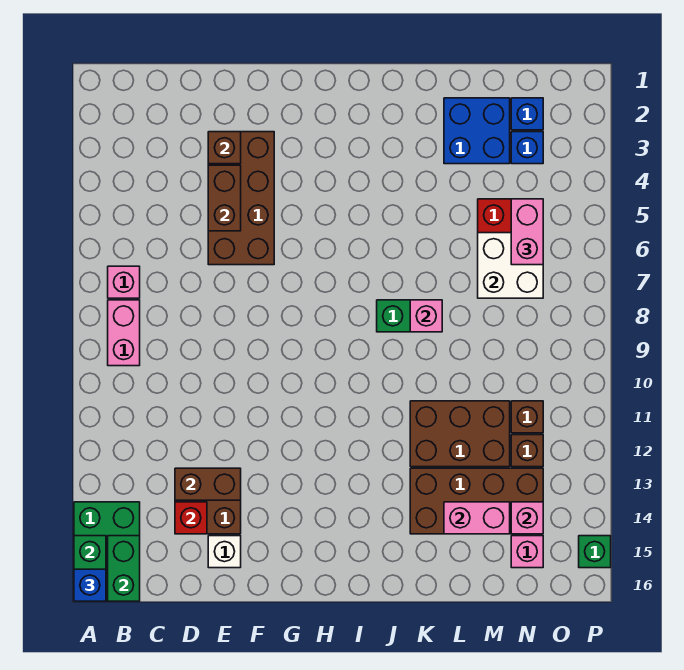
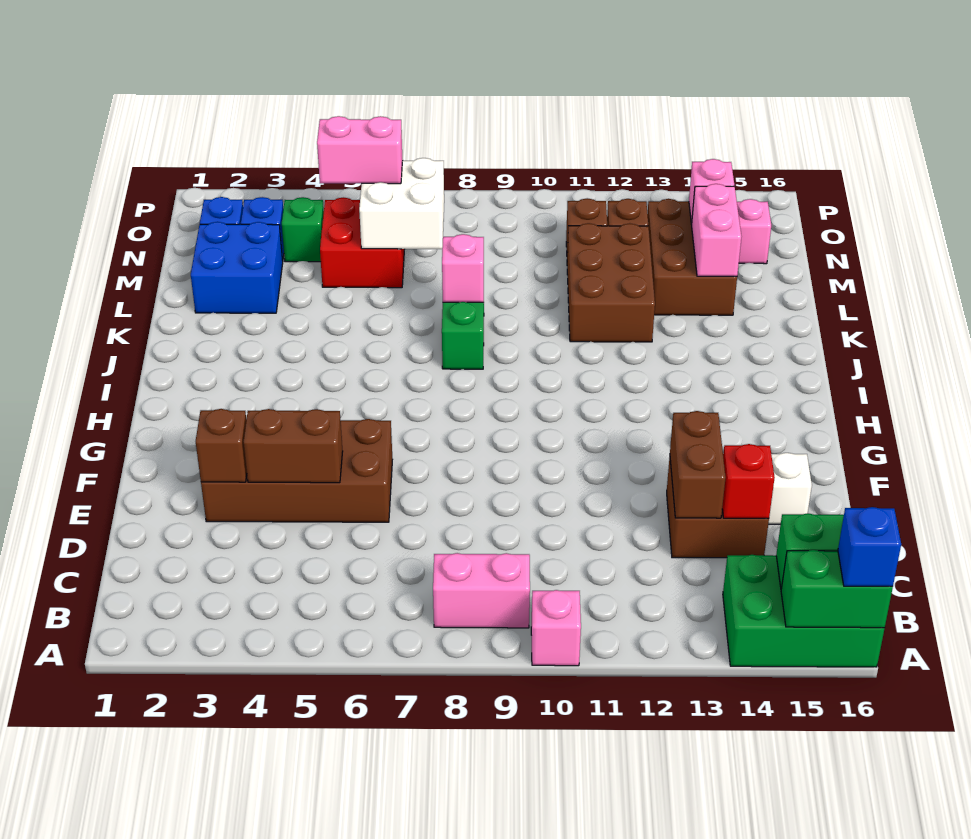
pink 1x1 brick [108,266,140,298] -> pink 1x1 brick moved to [531,590,581,666]
brown 2x4 brick [410,468,543,534] -> brown 2x3 brick [648,199,737,315]
green 1x1 brick [579,536,611,568] -> green 1x1 brick moved to [282,197,324,262]

